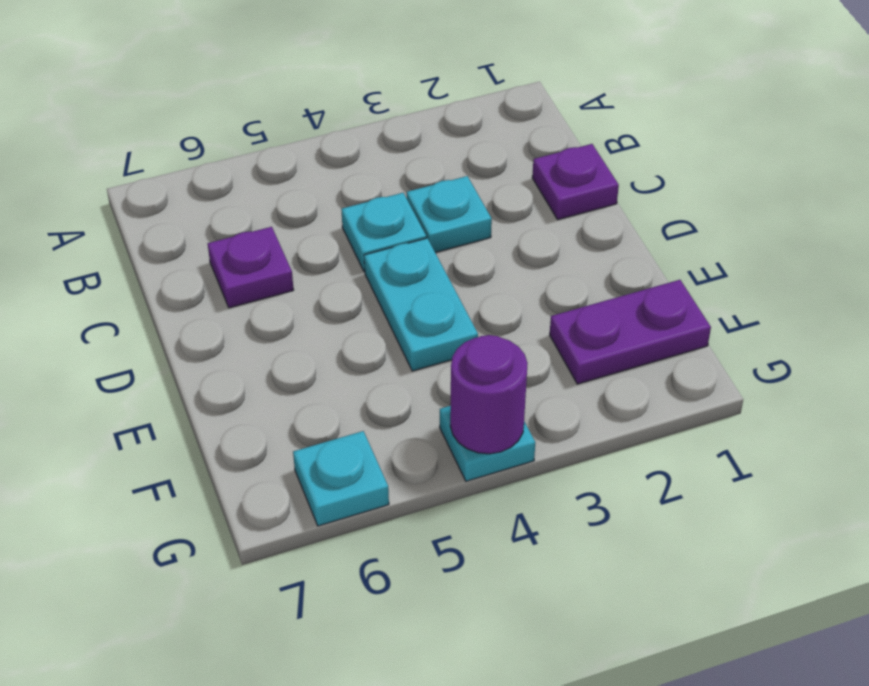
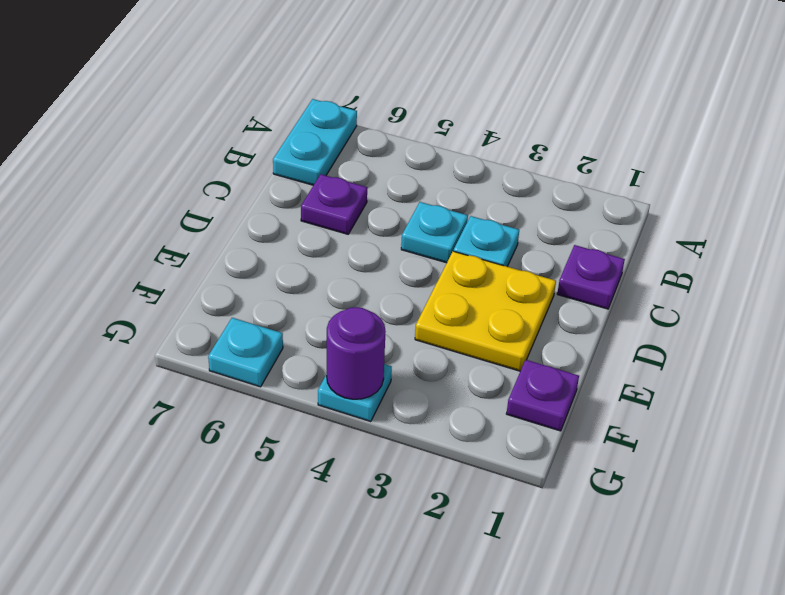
none -> yellow 2x2 plate [415,251,556,371]
cyan 1x2 plate [364,238,478,371] -> cyan 1x2 plate moved to [273,99,357,185]
purple 1x2 plate [550,280,711,384] -> purple 1x1 plate [506,360,579,431]

